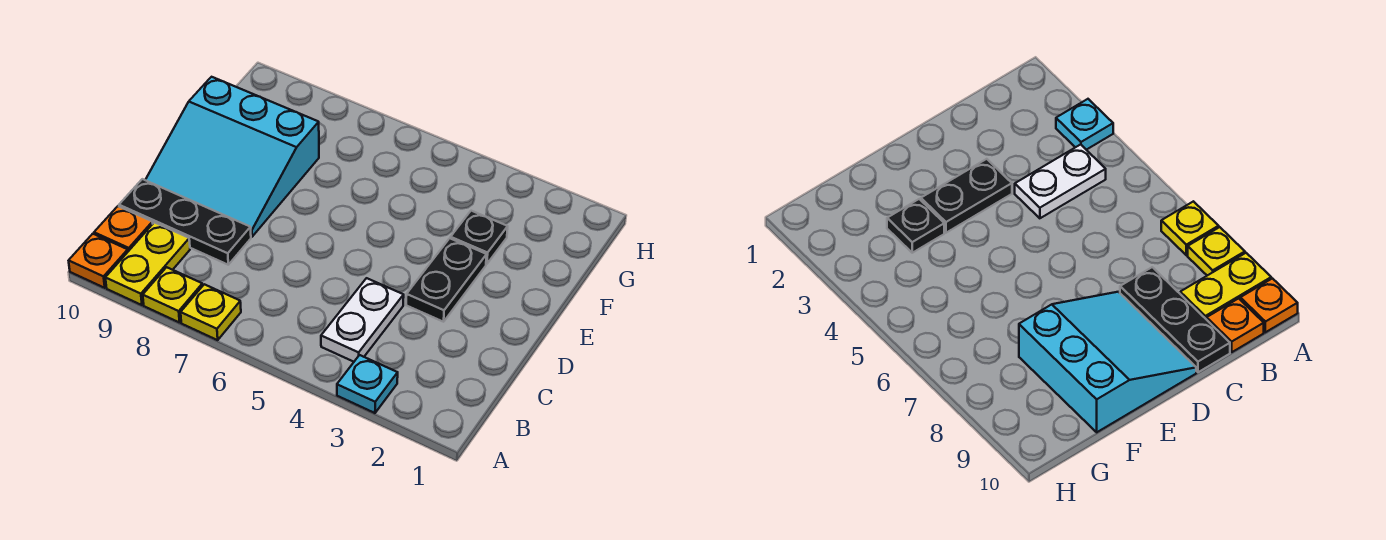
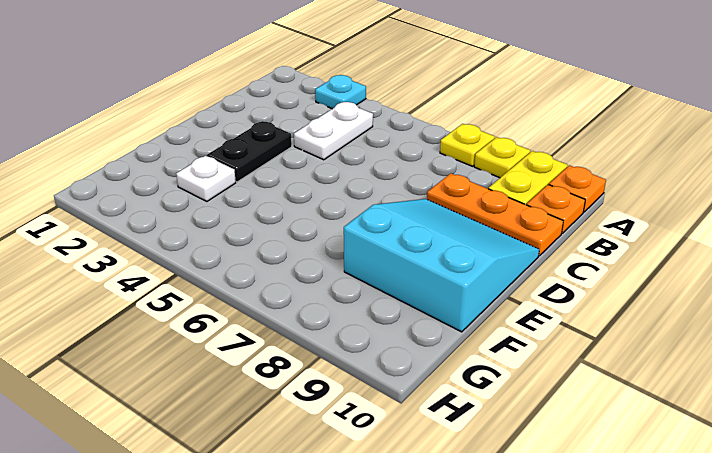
black 1x3 plate [119,179,251,265] -> orange 1x3 plate [427,173,563,256]
black 1x1 plate [451,211,508,264] -> white 1x1 plate [176,156,236,201]

